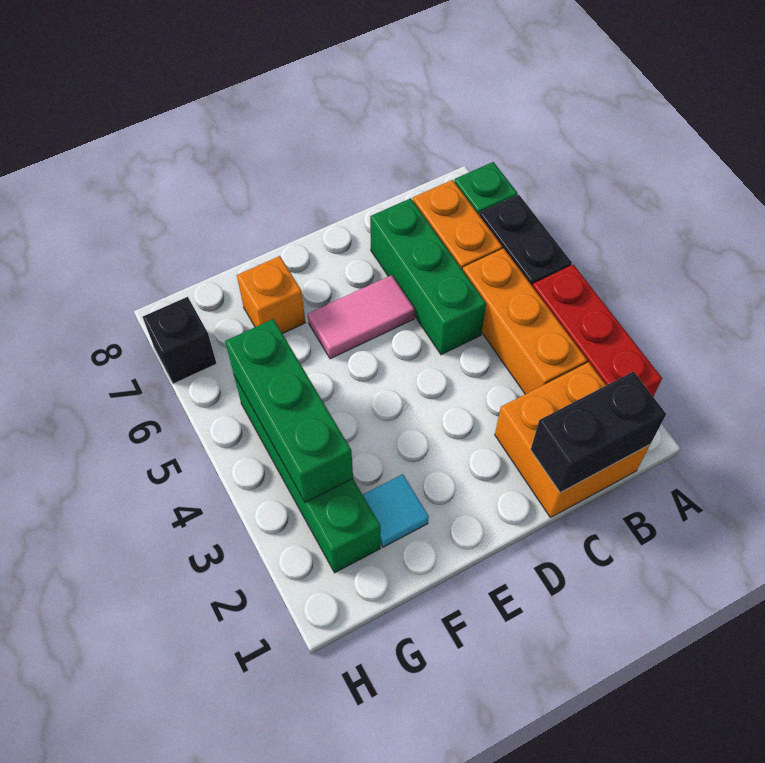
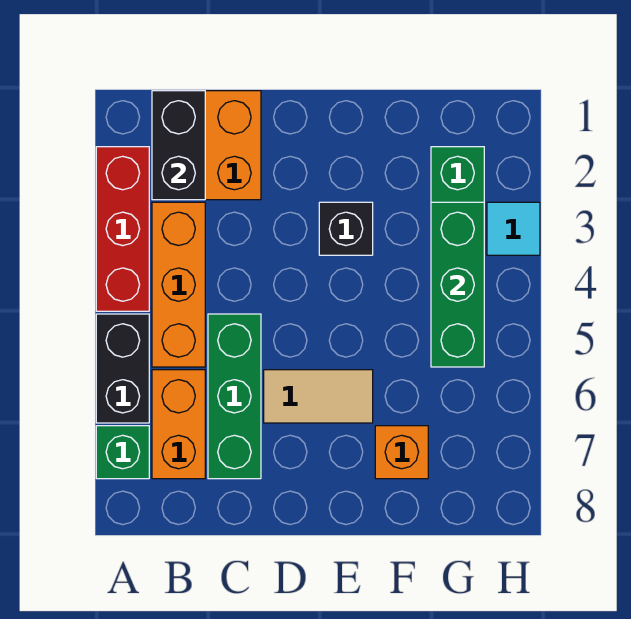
black 1x2 brick [531,372,666,493] -> black 1x2 brick turned to [152,91,205,200]
pink 1x2 tile [308,275,415,359] -> tan 1x2 tile [264,370,373,423]
cyan 1x1 tile [363,474,429,547] -> cyan 1x1 tile moved to [487,202,540,255]
black 1x1 brick [143,297,217,384] -> black 1x1 brick moved to [319,202,373,255]

